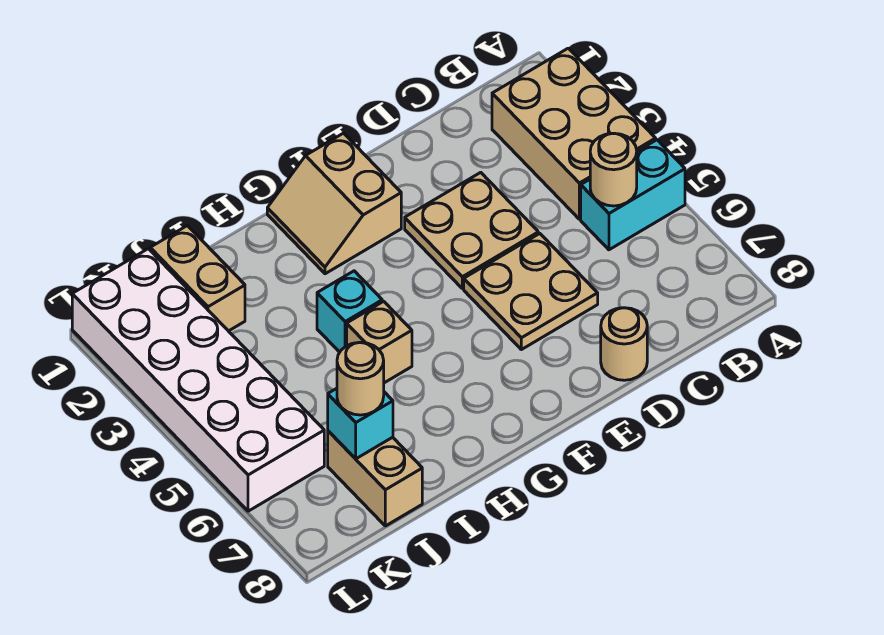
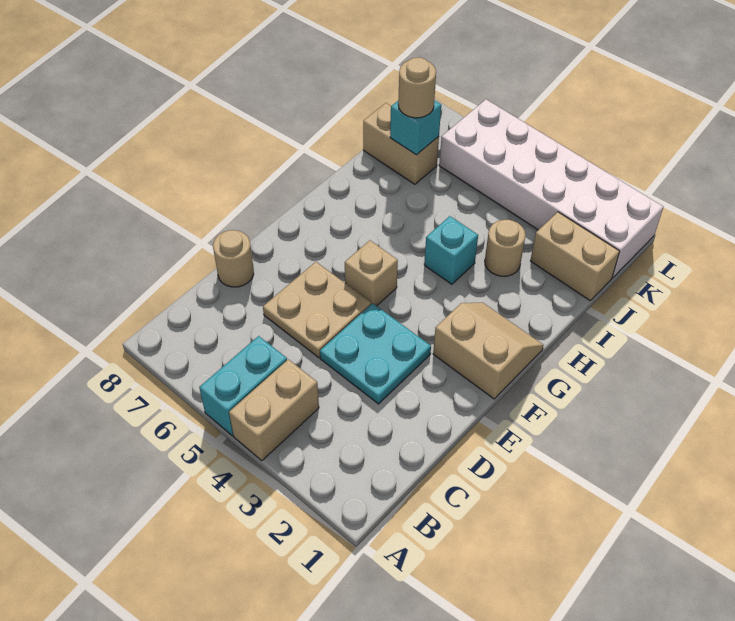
tan 2x3 brick [492,48,656,219] -> tan 1x2 brick [229,359,319,461]
tan 1x1 round brick [590,133,637,206] -> tan 1x1 round brick moved to [485,220,526,276]
tan 2x2 plate [405,172,538,288] -> cyan 2x2 plate [320,303,431,404]
tan 1x1 brick [347,301,412,383] -> tan 1x1 brick moved to [345,240,398,306]

